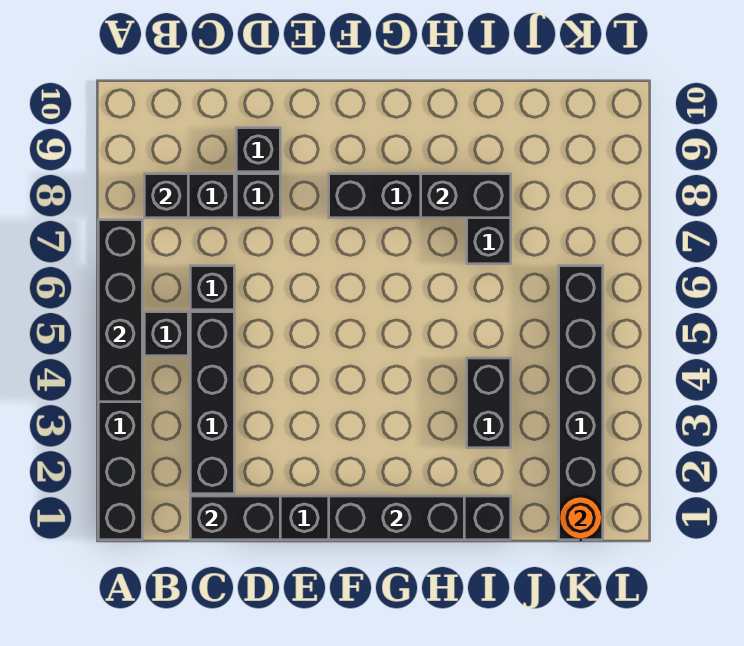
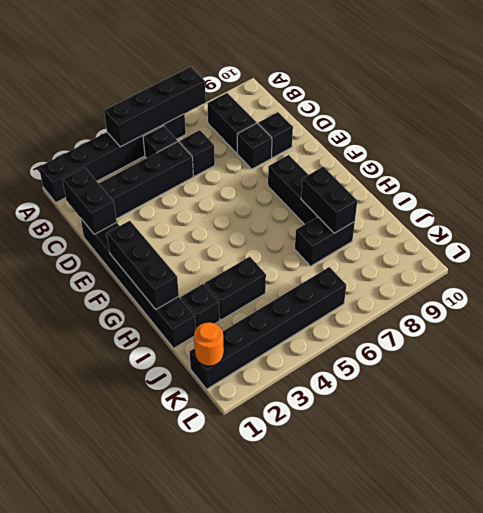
black 1x1 brick [144,174,188,218] -> black 1x1 brick moved to [181,284,220,328]

